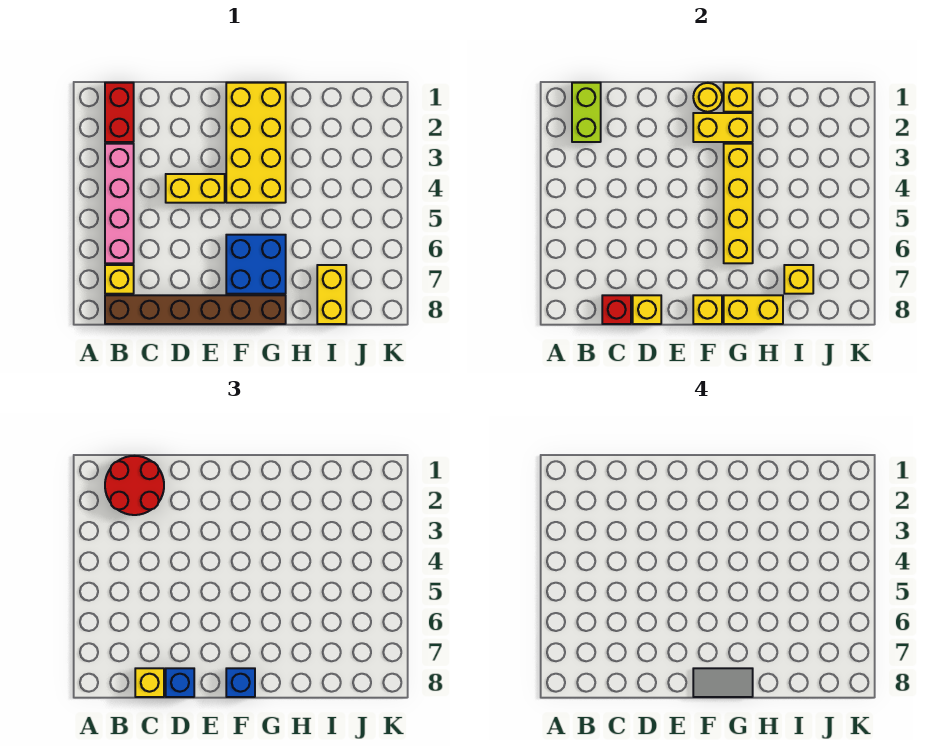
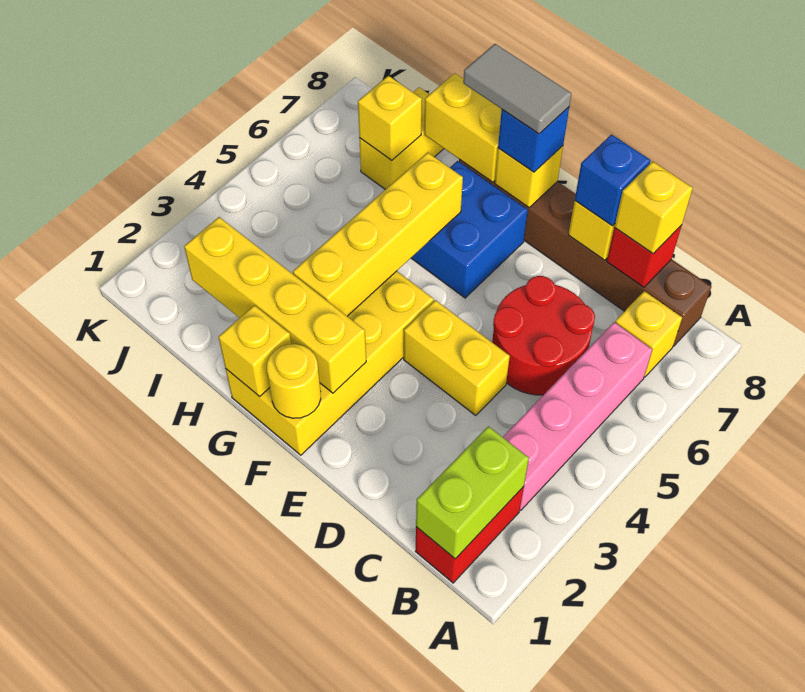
red 2x2 round brick [105,456,164,515] -> red 2x2 round brick moved to [492,276,595,395]
yellow 1x2 brick [693,113,753,142] -> yellow 1x4 brick [184,217,366,393]

